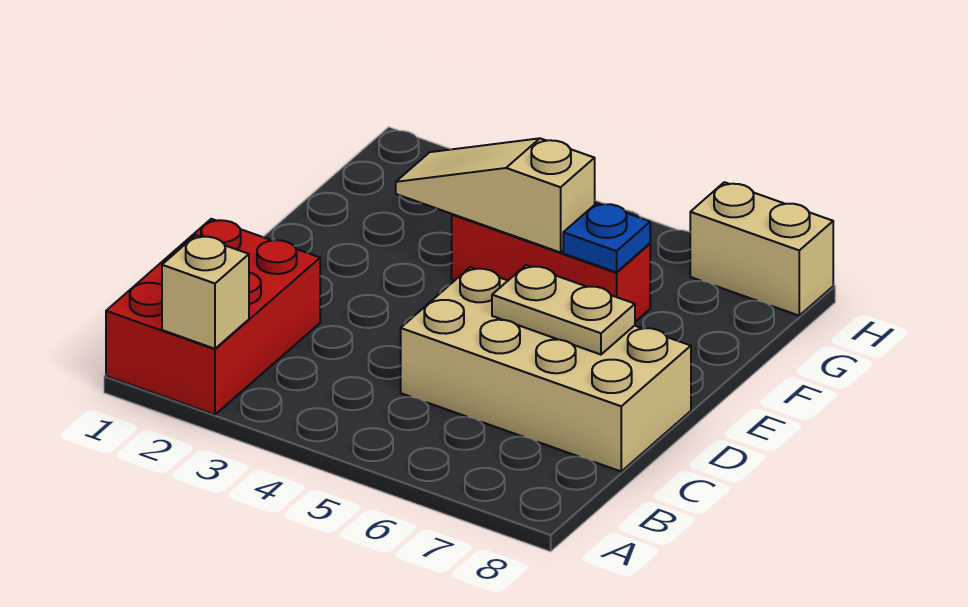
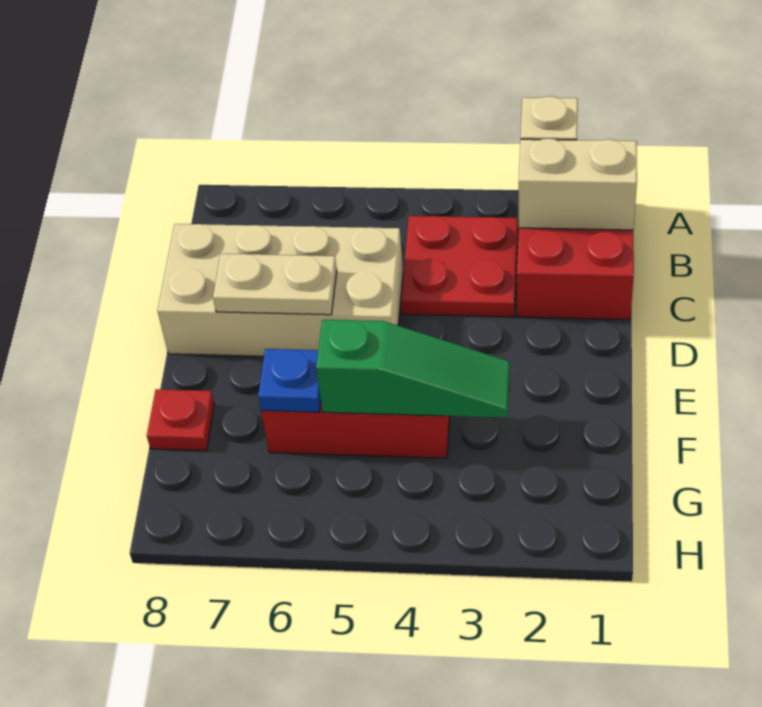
none -> red 2x2 plate [401,216,518,317]
tan 1x3 slope [396,138,595,252] -> green 1x3 slope [316,320,510,418]
none -> red 1x1 plate [147,389,214,451]
tan 1x2 brick [690,182,833,316] -> tan 1x2 brick moved to [519,138,637,230]

